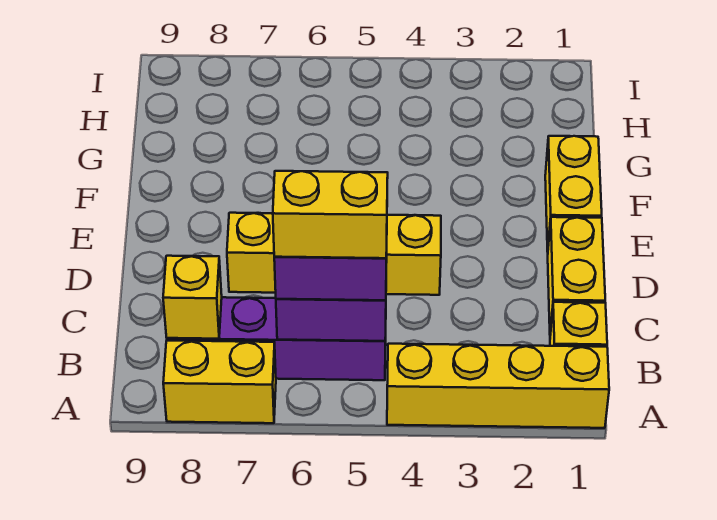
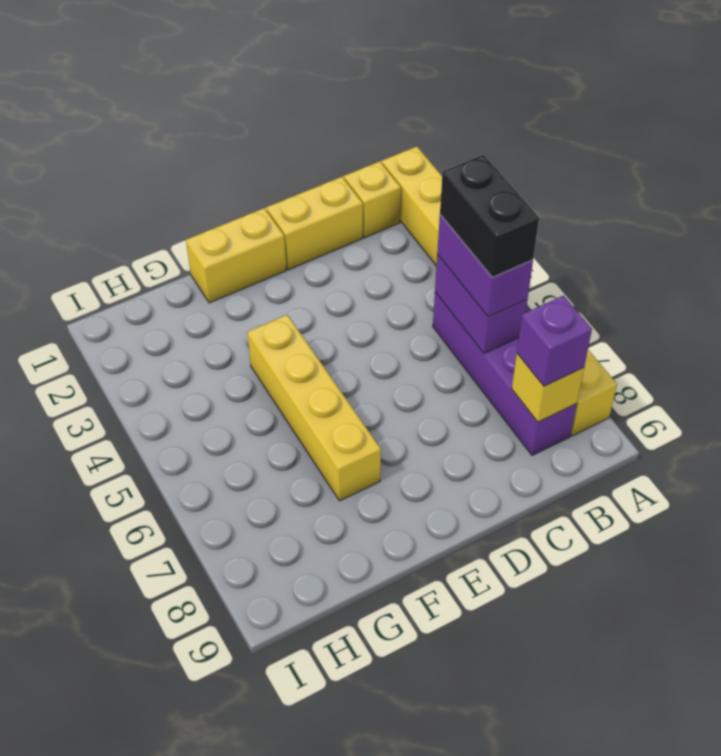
yellow 1x2 brick [273,171,388,258] -> black 1x2 brick [440,155,539,277]
none -> purple 1x1 brick [517,296,592,386]
yellow 1x4 brick [227,213,441,295] -> yellow 1x4 brick moved to [247,315,381,501]

